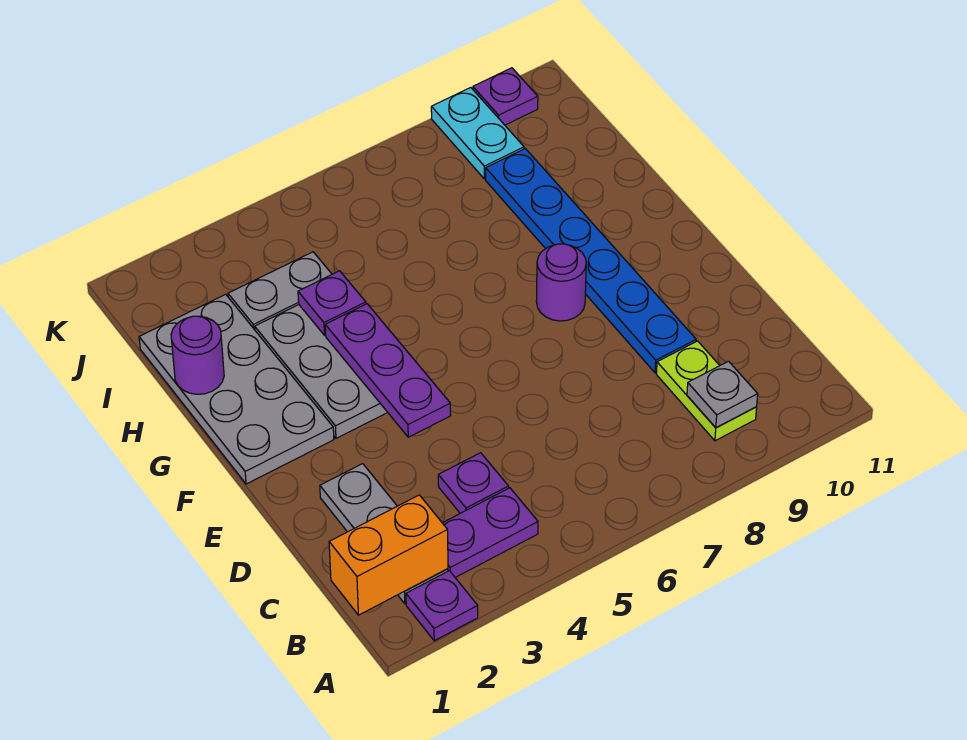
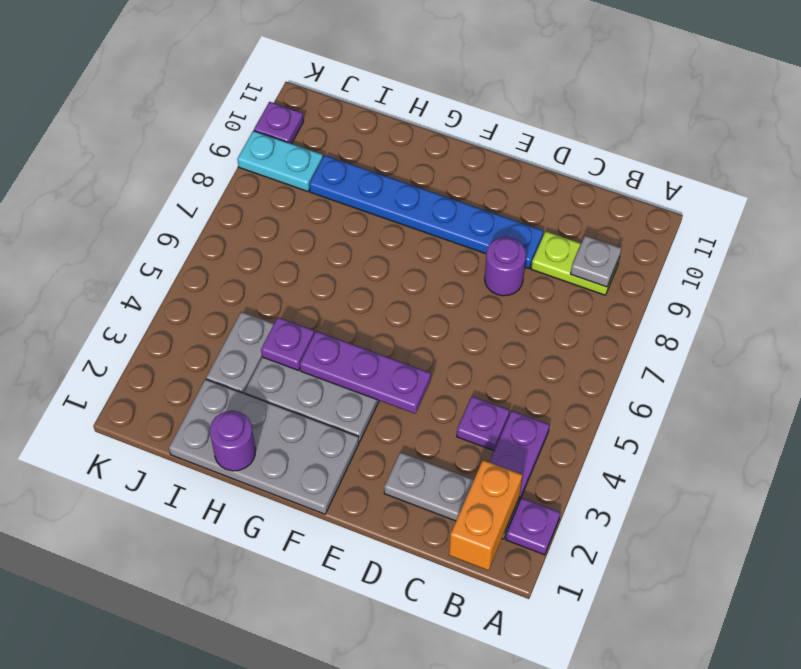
purple 1x1 round brick [536,244,586,321] -> purple 1x1 round brick moved to [485,237,526,296]

